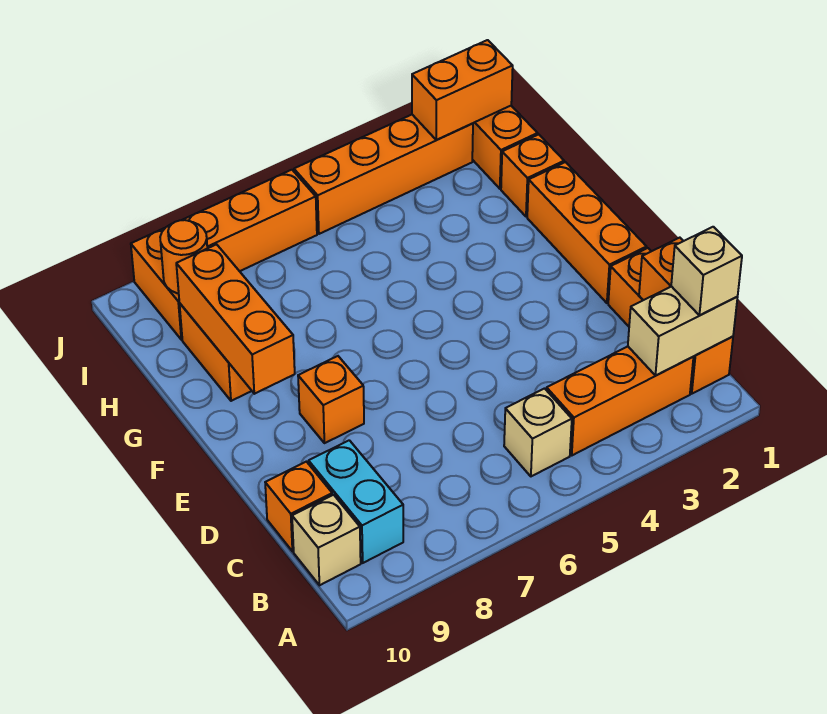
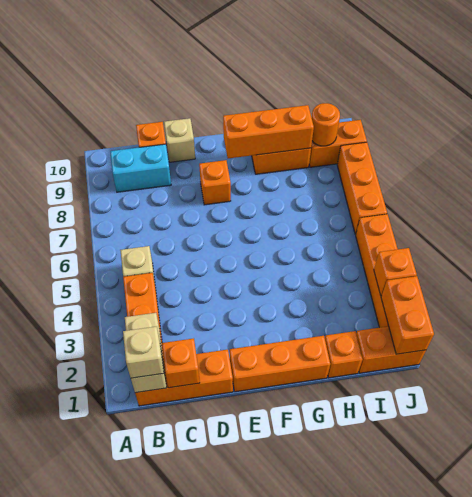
tan 1x1 brick [292,495,361,585] -> tan 1x1 brick moved to [164,118,195,162]
none -> orange 1x1 brick [374,248,417,296]

